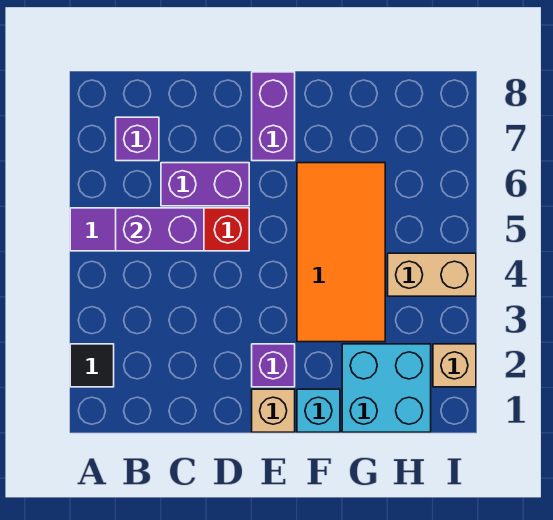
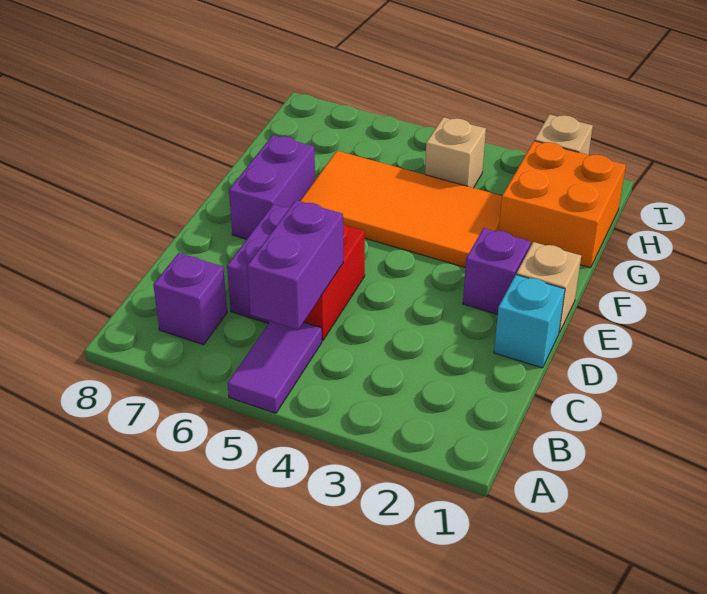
black 1x1 tile [70,344,114,387] -> none
purple 1x2 brick [252,72,295,161] -> purple 1x2 brick turned to [229,135,315,239]
cyan 1x1 brick [297,389,340,432] -> cyan 1x1 brick moved to [494,275,565,368]
cyan 2x2 brick [342,344,431,432] -> orange 2x2 brick [499,141,626,268]
tan 1x2 brick [388,253,476,296] -> tan 1x1 brick [425,117,486,188]

